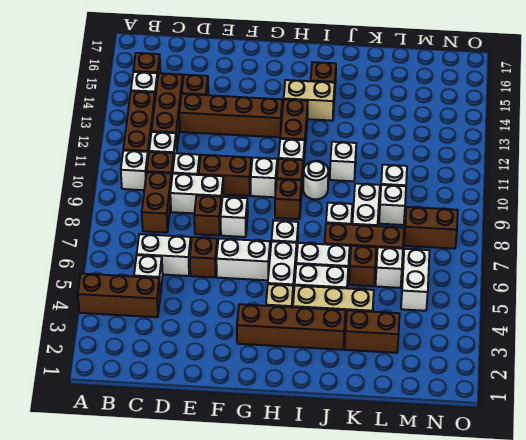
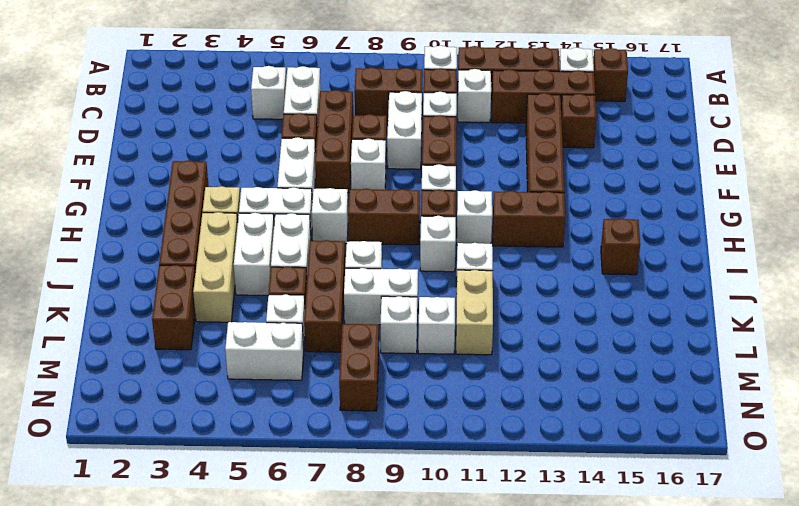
brown 1x3 brick [78,274,160,317] -> brown 1x3 brick moved to [315,90,353,193]
brown 1x1 brick [275,179,302,219] -> brown 1x2 brick [348,189,420,245]
tan 1x2 brick [284,80,335,121] -> tan 1x2 brick moved to [456,270,493,355]
white 1x1 round brick [303,161,328,199] -> white 1x1 brick [420,216,456,272]

